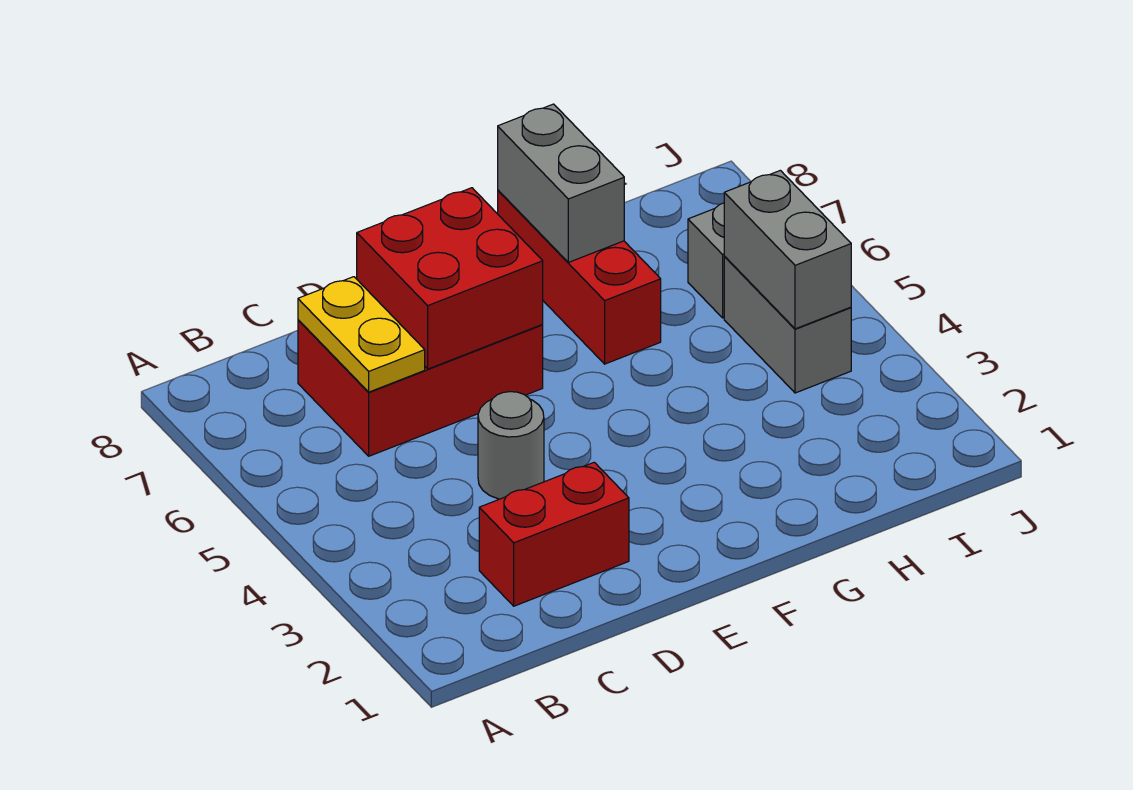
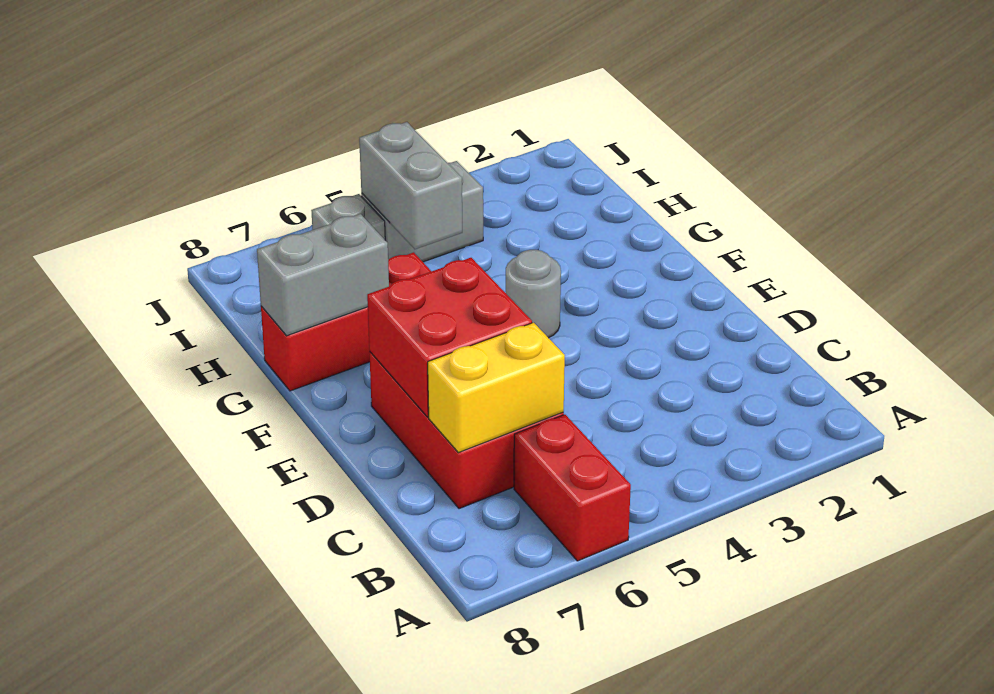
red 1x2 brick [479,462,629,606] -> red 1x2 brick moved to [514,415,631,561]
yellow 1x2 plate [298,277,425,392] -> yellow 1x2 brick [428,323,565,453]
grey 1x1 round brick [478,392,544,499] -> grey 1x1 round brick moved to [506,250,561,338]
grey 1x2 brick [724,170,851,329] -> grey 1x2 brick turned to [359,122,462,249]

